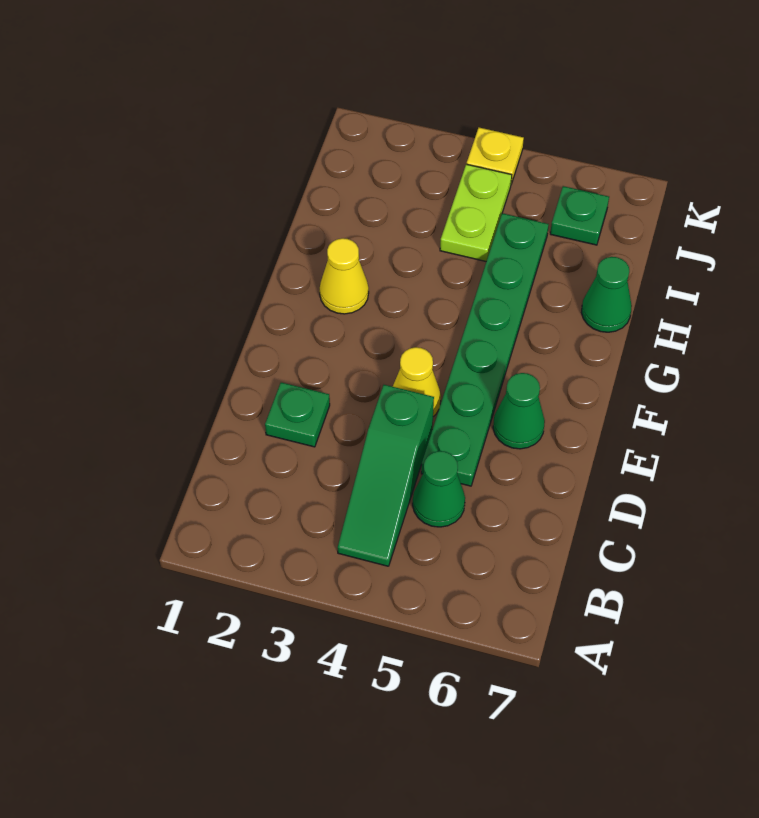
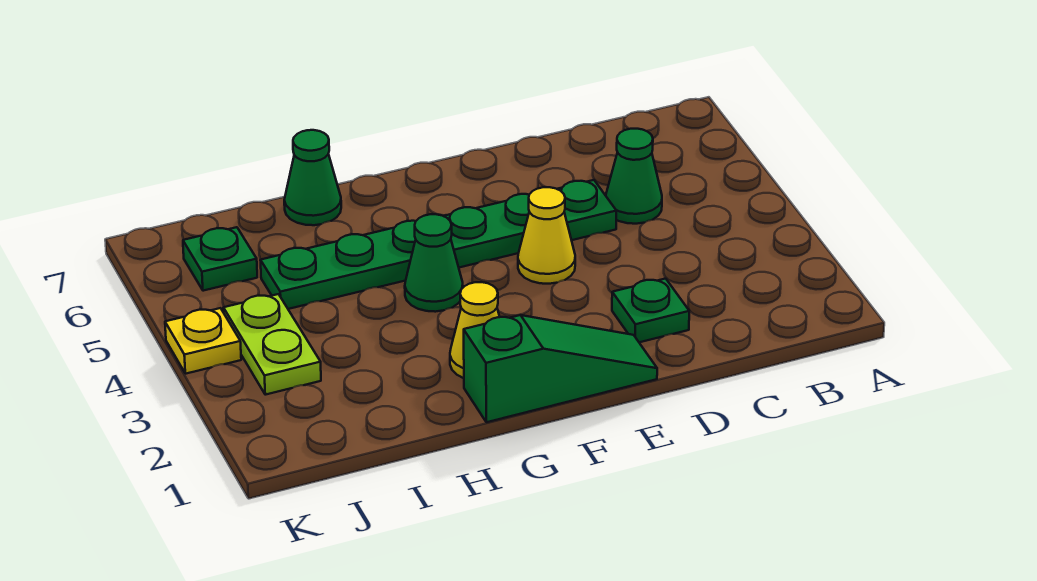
green 1x3 slope [338,385,434,566] -> green 1x3 slope moved to [464,315,657,422]
green 1x1 cone [493,373,545,449] -> green 1x1 cone moved to [405,214,463,312]
lime 1x2 plate [440,164,512,261] -> lime 1x2 plate turned to [223,294,321,395]

